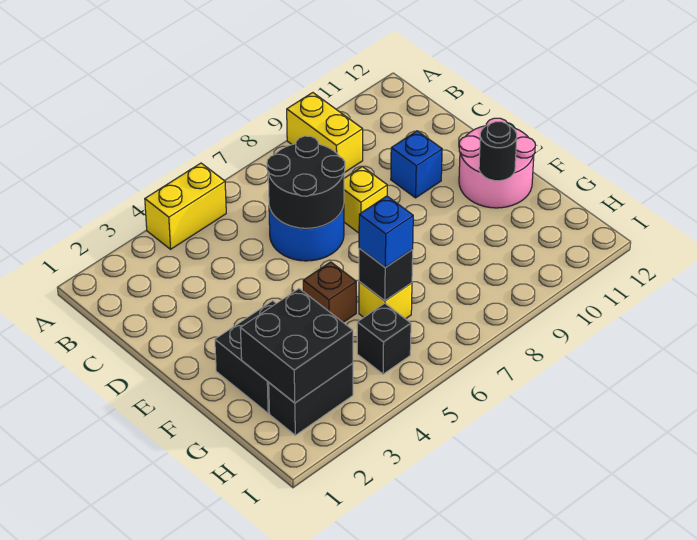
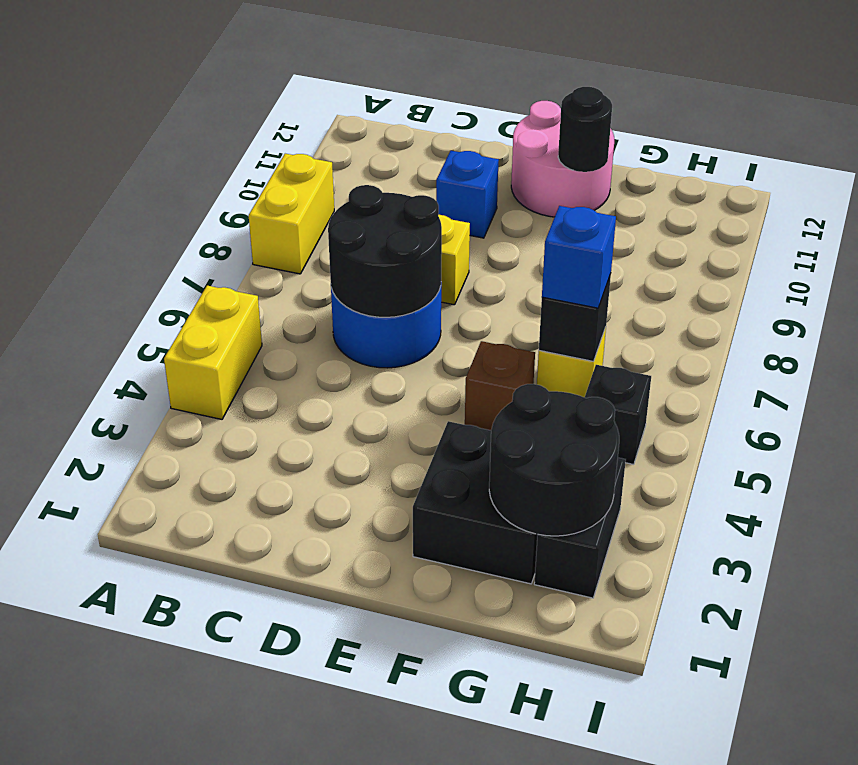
yellow 1x2 brick [287,93,363,173] -> yellow 1x2 brick turned to [249,154,334,274]
black 2x2 brick [240,289,353,403] -> black 2x2 round brick [489,384,619,536]

